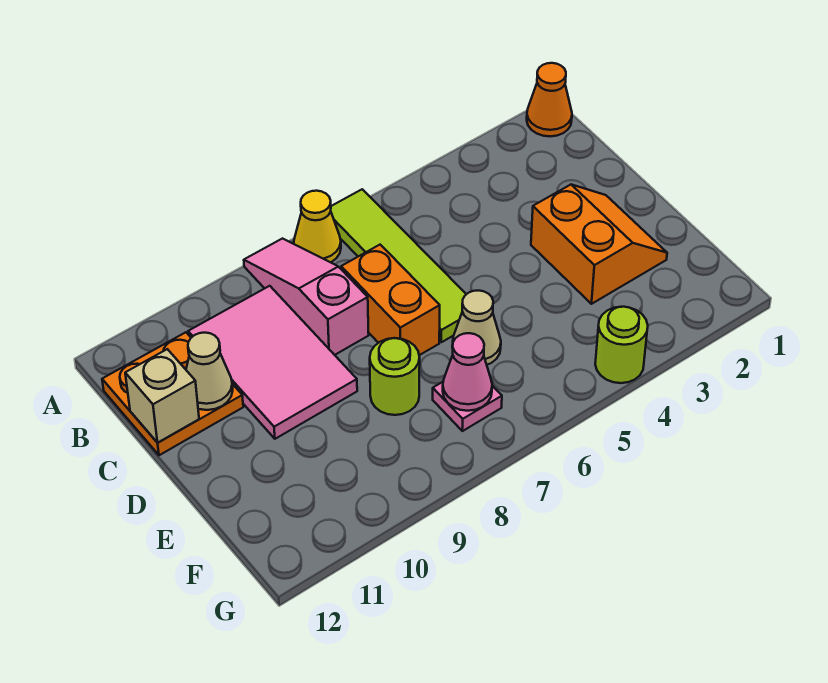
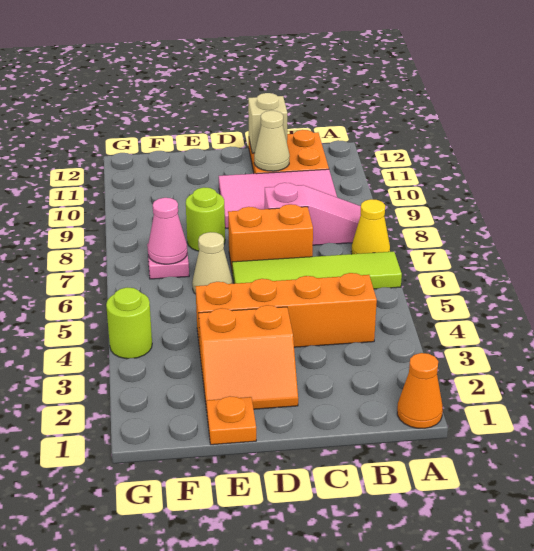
none -> orange 1x4 brick [195,273,377,349]
none -> orange 1x1 plate [206,396,256,445]

